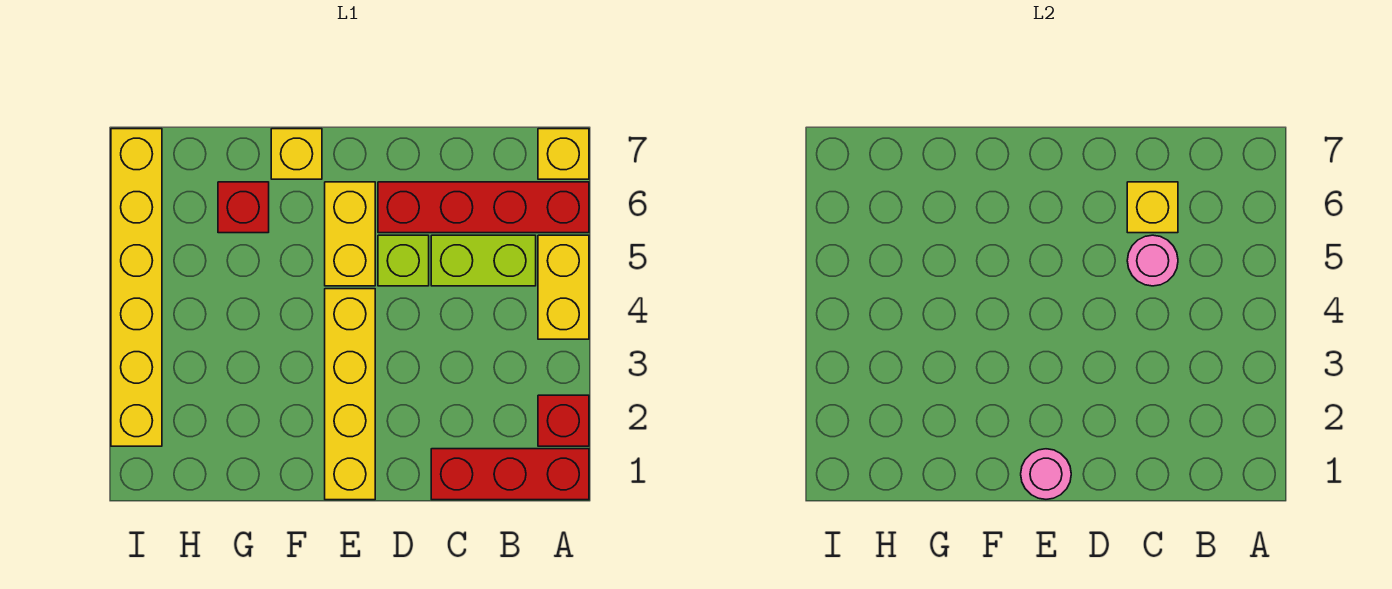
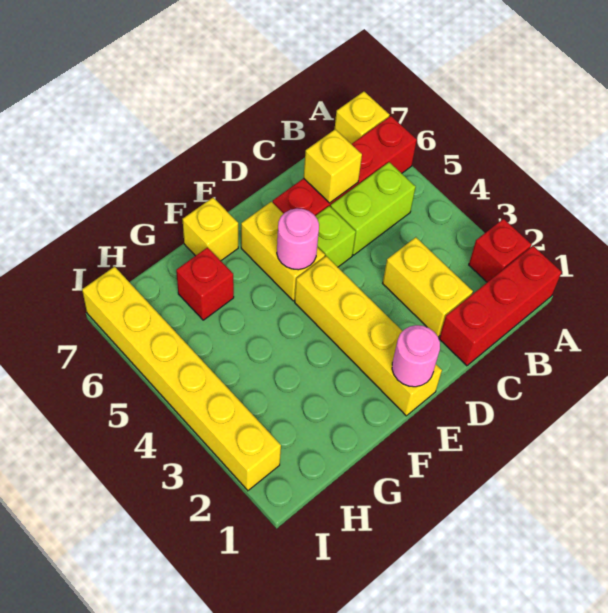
yellow 1x2 brick [538,235,589,339] -> yellow 1x2 brick moved to [383,237,473,337]
pink 1x1 round brick [1127,235,1178,286] -> pink 1x1 round brick moved to [277,208,319,270]

